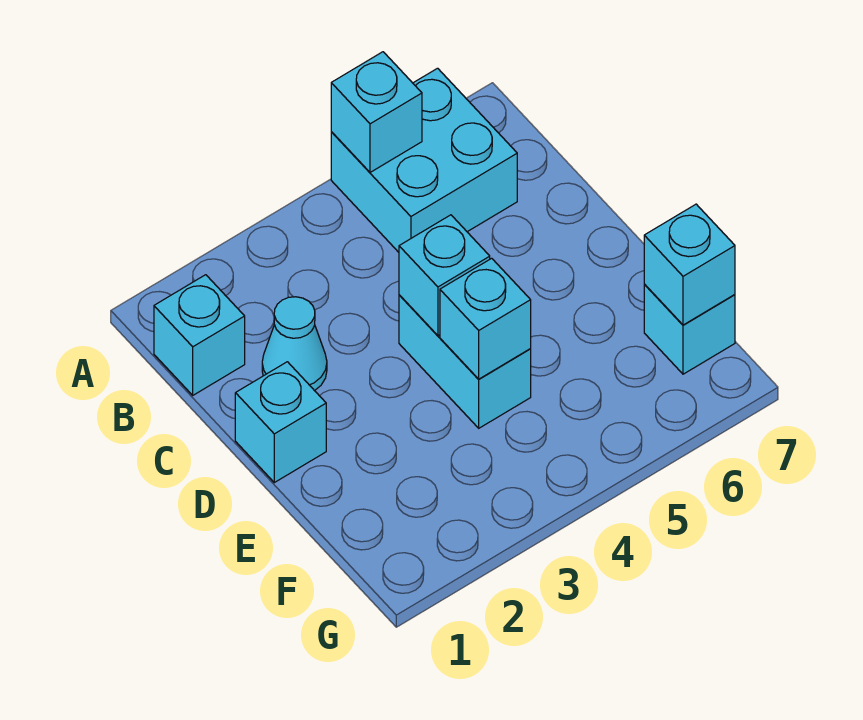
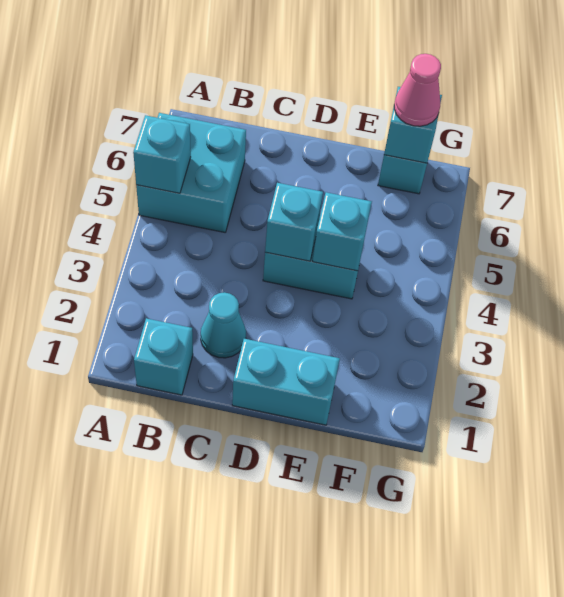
cyan 1x1 brick [235,362,326,482] -> cyan 1x2 brick [232,339,340,425]
none -> pink 1x1 cone [394,54,441,126]

